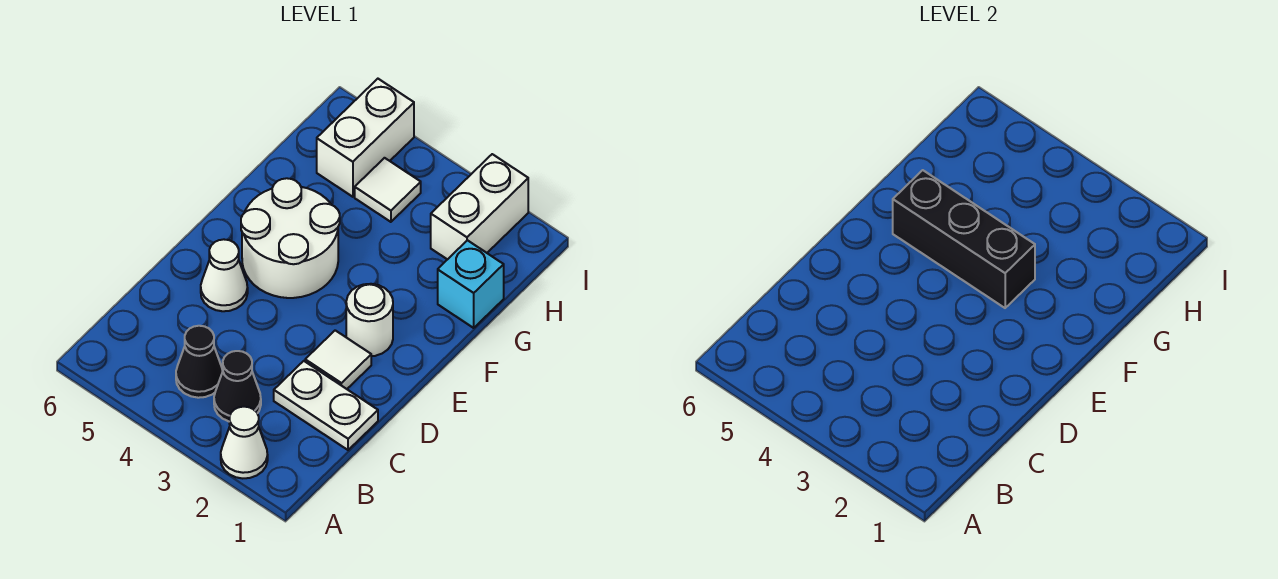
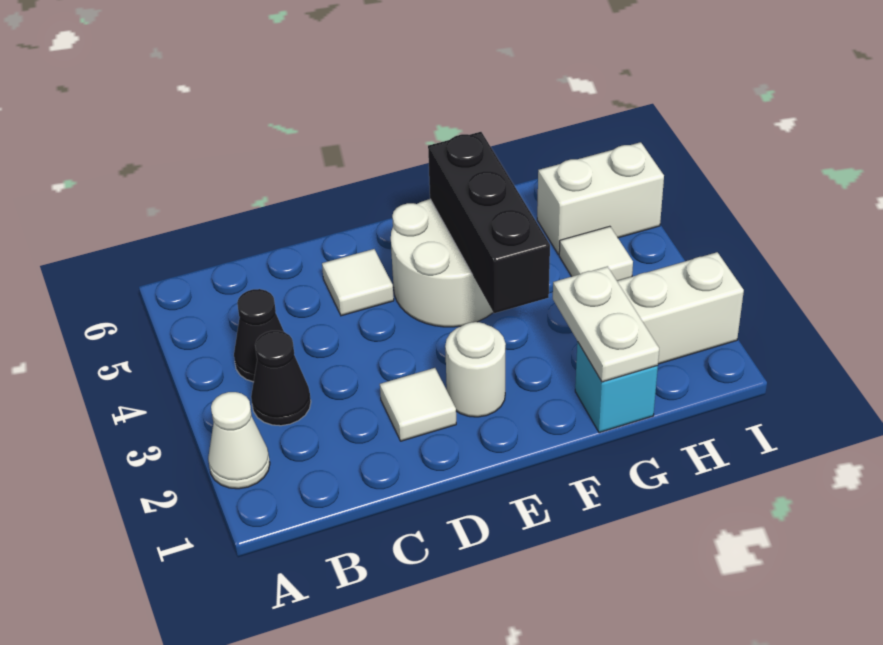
white 1x2 plate [274,361,378,450] -> white 1x2 plate moved to [553,266,659,382]
white 1x1 cone [201,239,248,311] -> white 1x1 tile [322,249,394,316]

